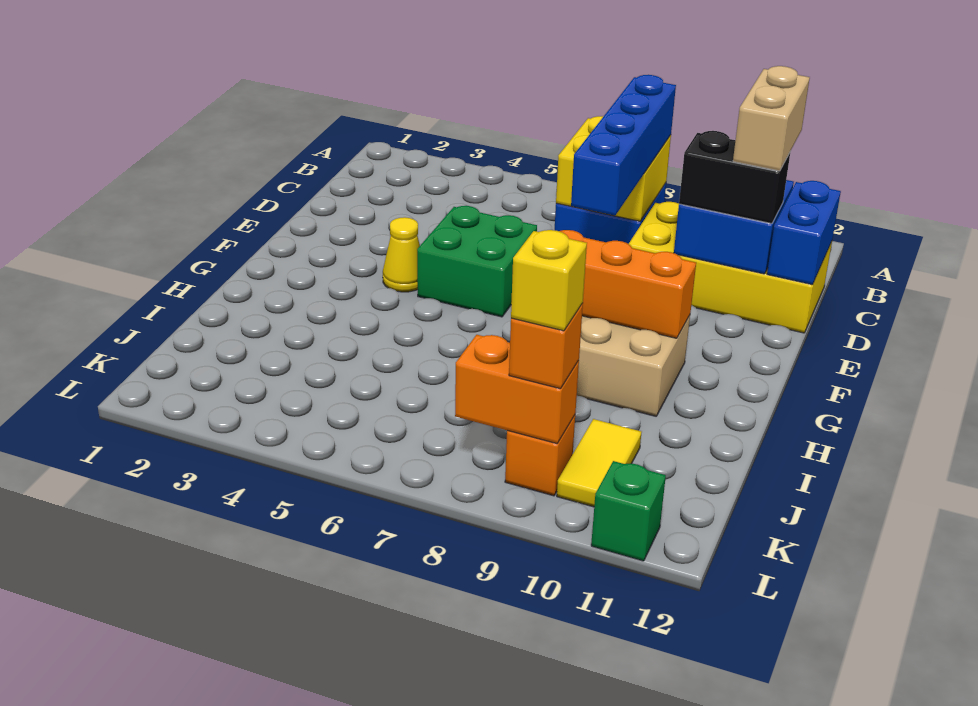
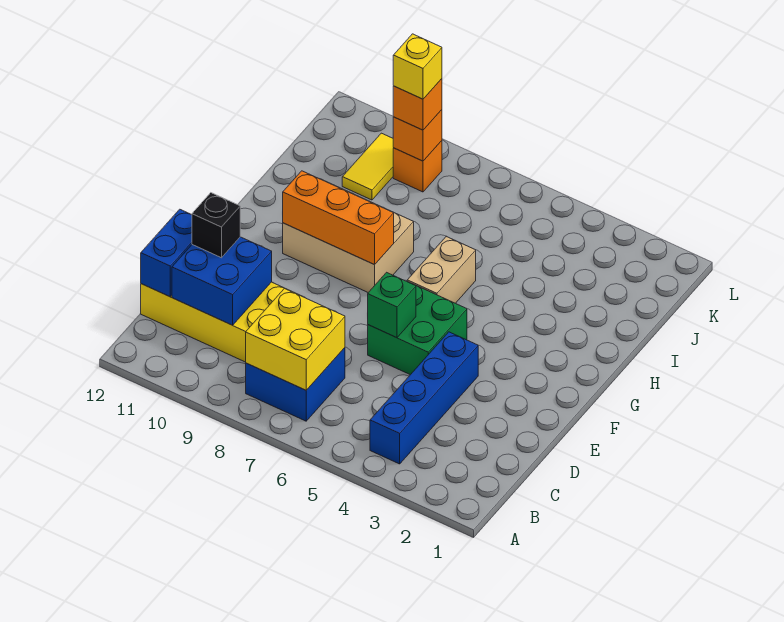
blue 1x4 brick [571,75,676,216] -> blue 1x4 brick moved to [370,332,478,464]
tan 1x2 brick [733,66,810,171] -> tan 1x2 brick moved to [407,236,476,303]
black 1x2 brick [679,131,790,224] -> black 1x1 brick [192,193,240,258]
yellow 1x1 cone [383,217,420,292] -> none
orange 1x2 brick [455,335,579,444] -> orange 1x1 brick [393,110,442,161]
green 1x1 brick [591,461,666,561] -> green 1x1 brick moved to [368,272,416,338]

